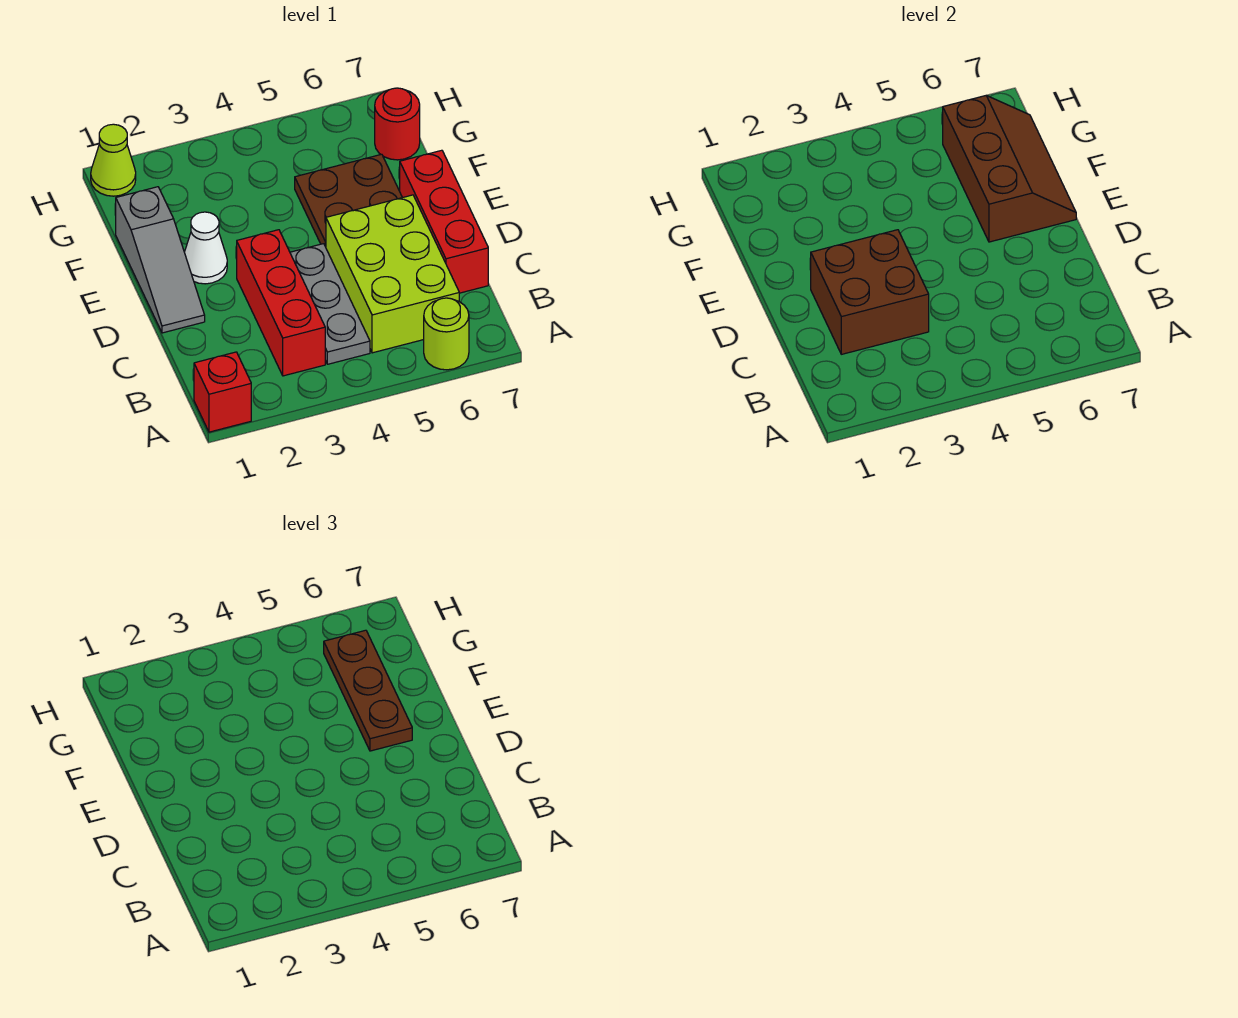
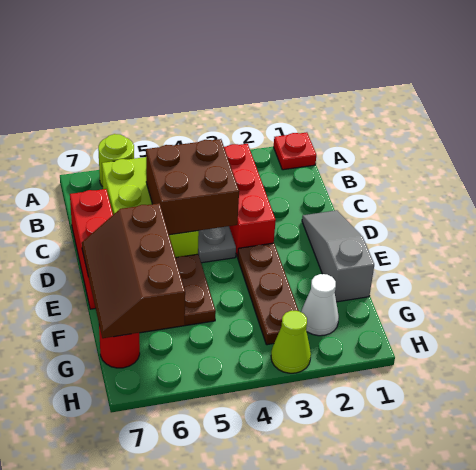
red 1x1 brick [194,352,251,432] -> red 1x1 plate [274,132,316,170]
brown 2x2 brick [811,230,929,354] -> brown 2x2 brick moved to [146,139,239,235]
white 1x1 cone [184,212,227,284] -> white 1x1 cone moved to [301,274,339,336]
brown 1x3 plate [324,630,412,751] -> brown 1x3 plate moved to [238,243,299,345]
lime 1x1 cone [91,124,136,196] -> lime 1x1 cone moved to [271,311,311,373]

